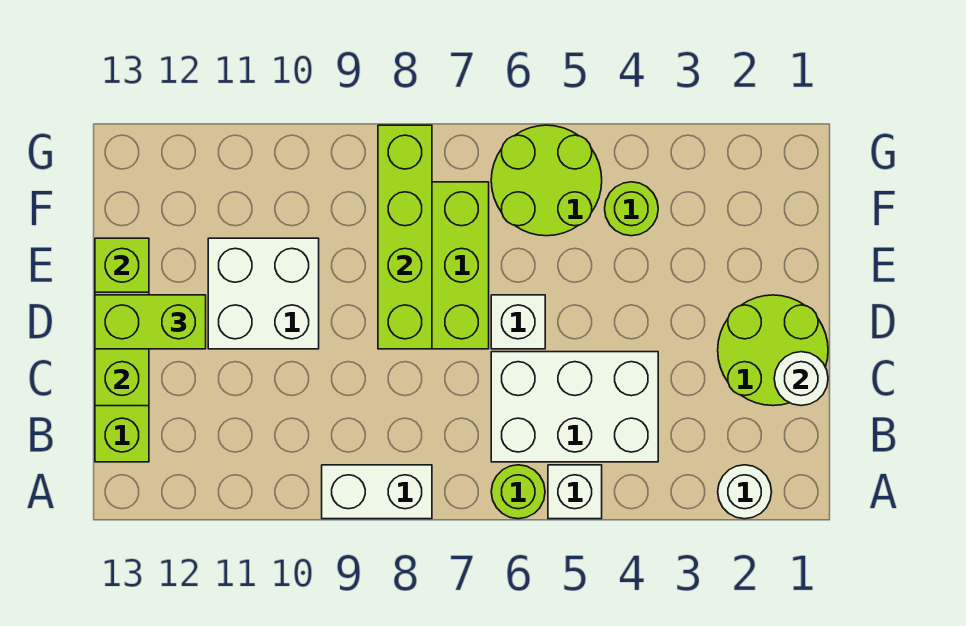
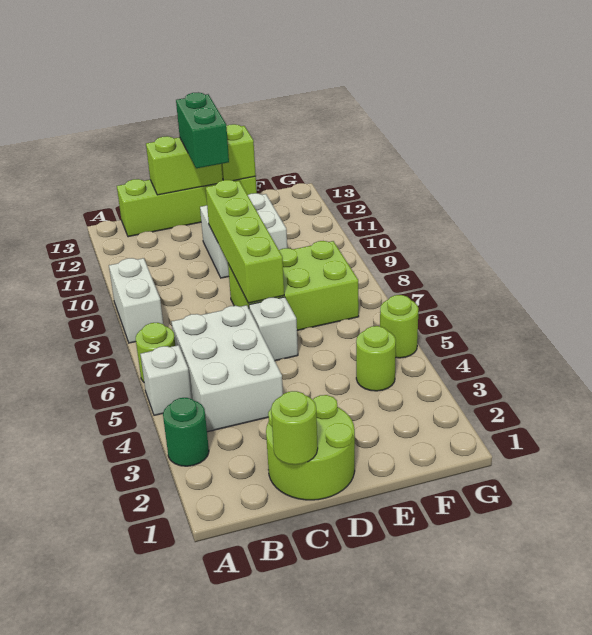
white 1x1 round brick [718,465,772,519] -> none
none -> green 1x1 round brick [163,398,209,466]
white 1x1 round brick [774,352,828,406] -> lime 1x1 round brick [271,391,318,465]
lime 1x4 brick [378,125,432,349] -> lime 1x4 brick turned to [206,180,284,303]
lime 1x2 brick [95,295,206,349] -> green 1x2 brick [176,92,229,168]
lime 2x2 round brick [491,125,602,236] -> lime 1x1 round brick [380,295,418,358]

